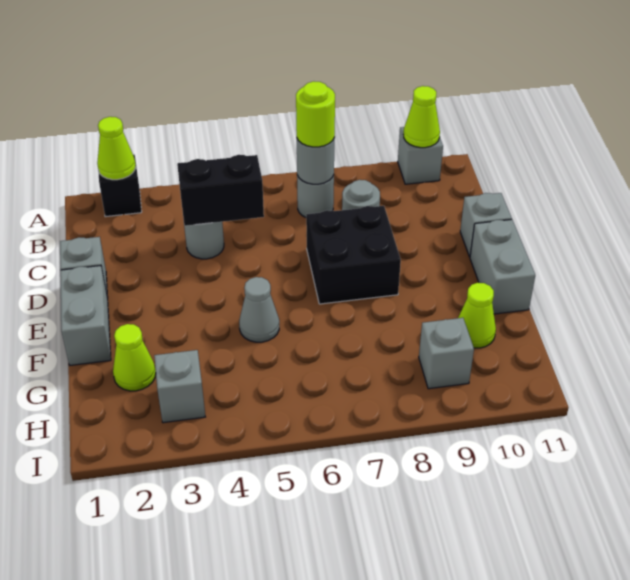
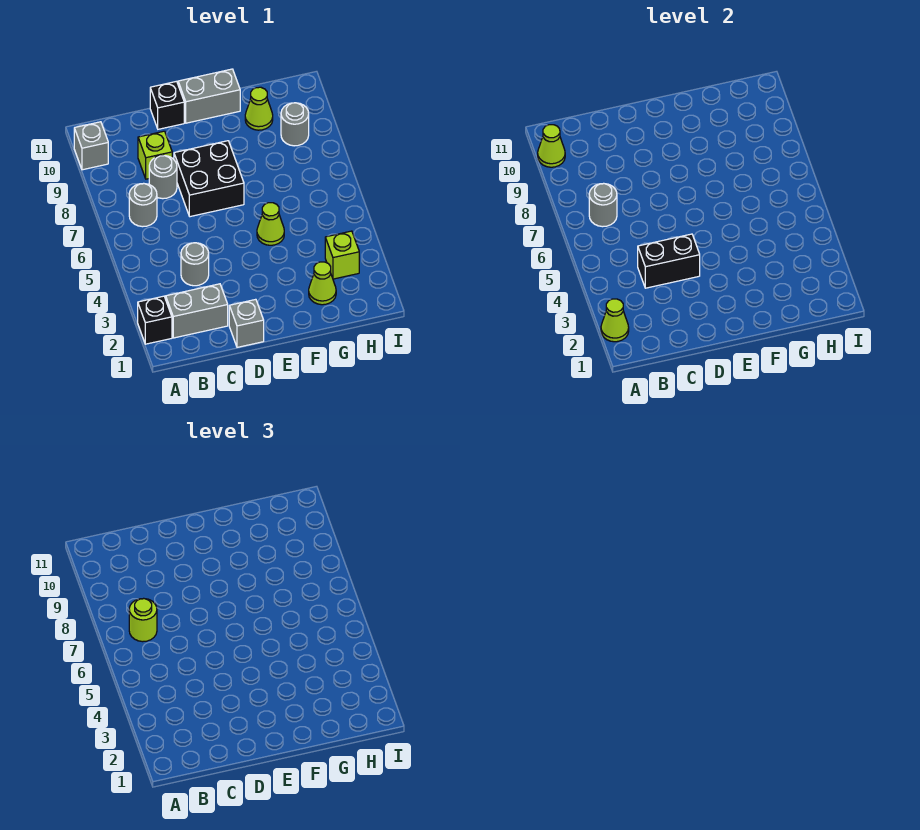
black 1x2 brick [177,155,264,226] -> black 1x2 brick turned to [638,234,700,288]
none -> lime 1x1 brick [138,131,172,179]
grey 1x1 brick [460,193,512,257] -> black 1x1 brick [150,81,184,129]
grey 1x2 brick [60,266,111,365] -> grey 1x2 brick moved to [166,284,228,338]
grey 1x1 cone [239,277,279,342] -> lime 1x1 cone [257,203,284,245]
grey 1x1 brick [154,350,205,423] -> lime 1x1 brick [325,231,359,279]
grey 1x1 brick [419,318,474,389] -> grey 1x1 round brick [281,103,309,146]

